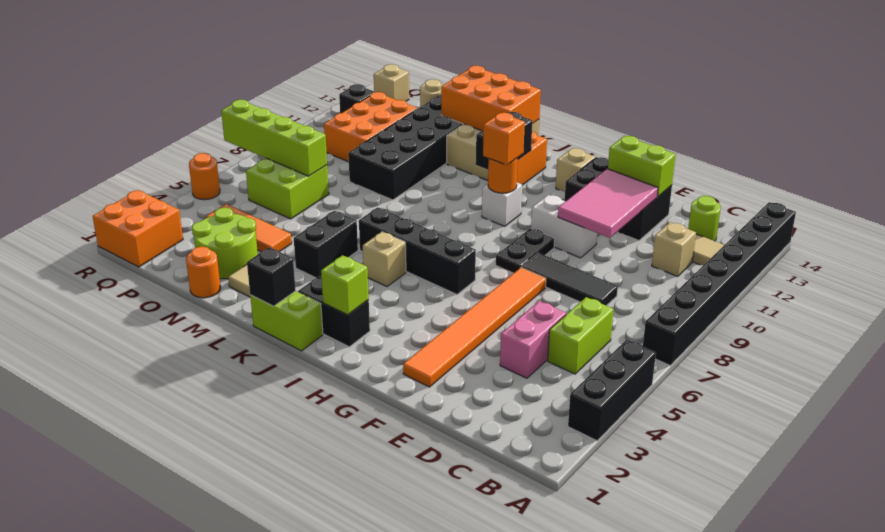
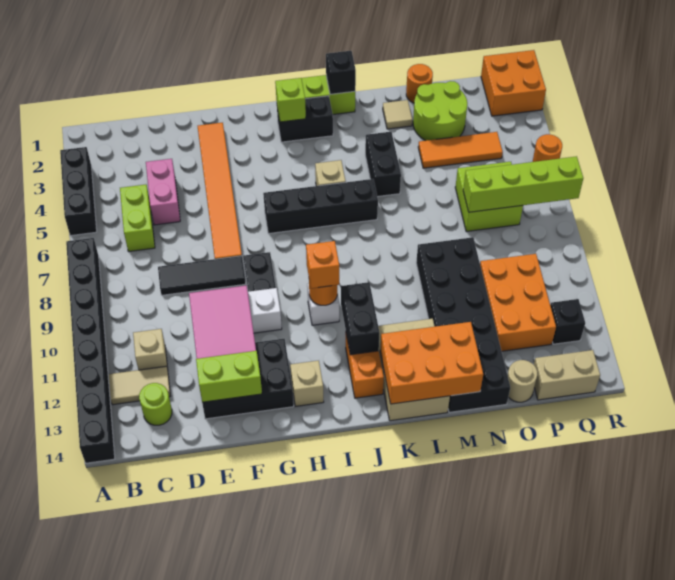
tan 1x1 brick [374,64,409,101] -> tan 1x2 brick [534,350,600,400]

